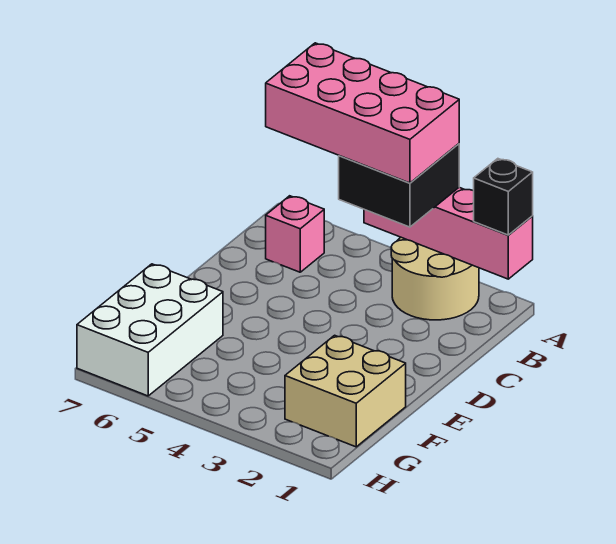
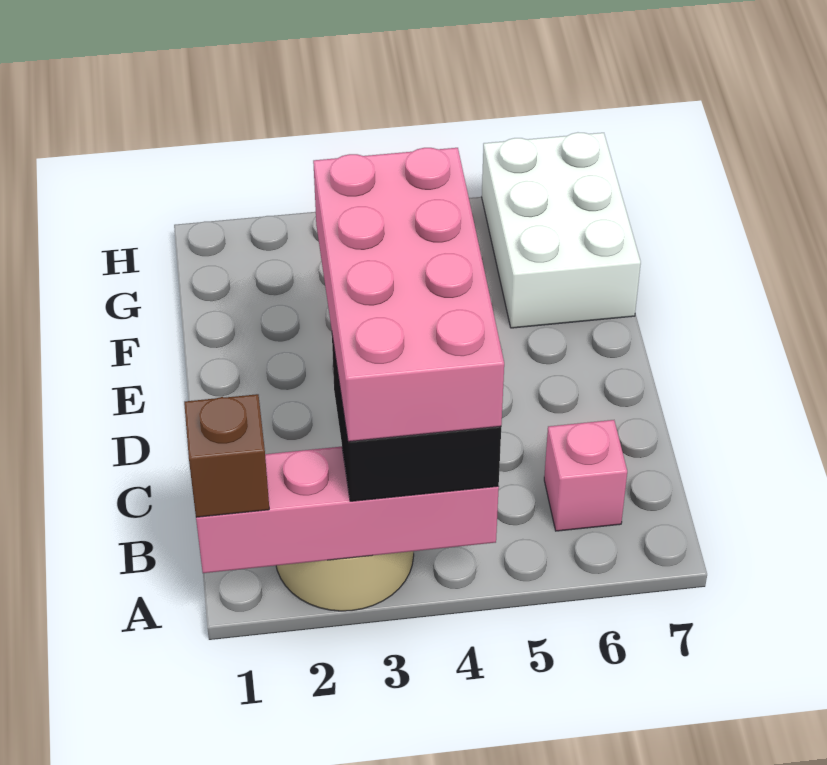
black 1x1 brick [474,159,533,235] -> brown 1x1 brick [184,394,269,517]
pink 2x4 brick [266,43,459,183] -> pink 2x4 brick turned to [313,148,504,442]
tan 2x2 brick [285,335,406,447] -> none

